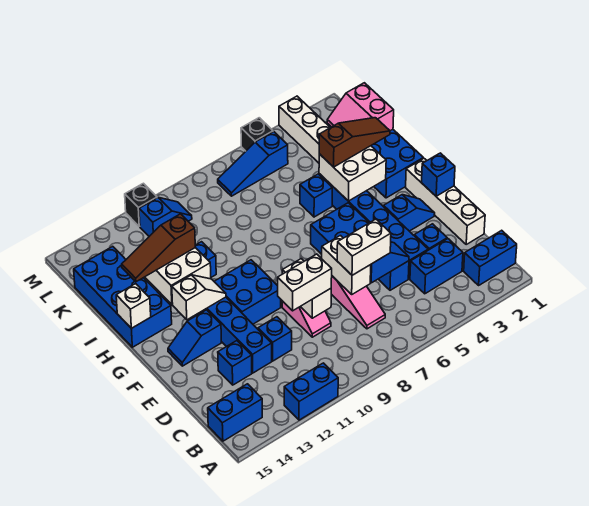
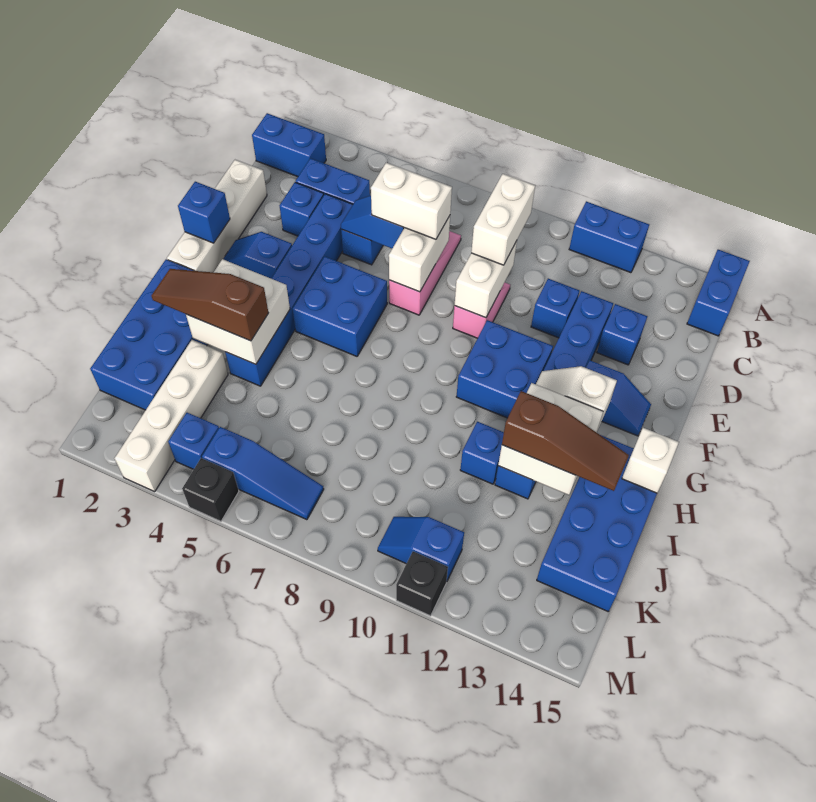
blue 1x2 brick [208,384,262,441] -> blue 1x2 brick turned to [687,250,750,336]
white 1x2 brick [278,254,332,311] -> white 1x2 brick turned to [471,174,535,265]
blue 1x1 brick [300,174,332,217] -> blue 1x1 brick moved to [168,413,219,469]
pink 2x2 slope [327,83,394,131] -> none

